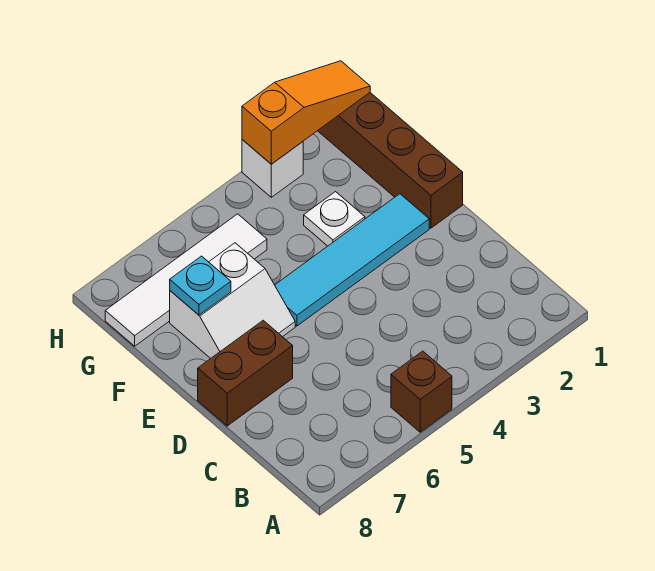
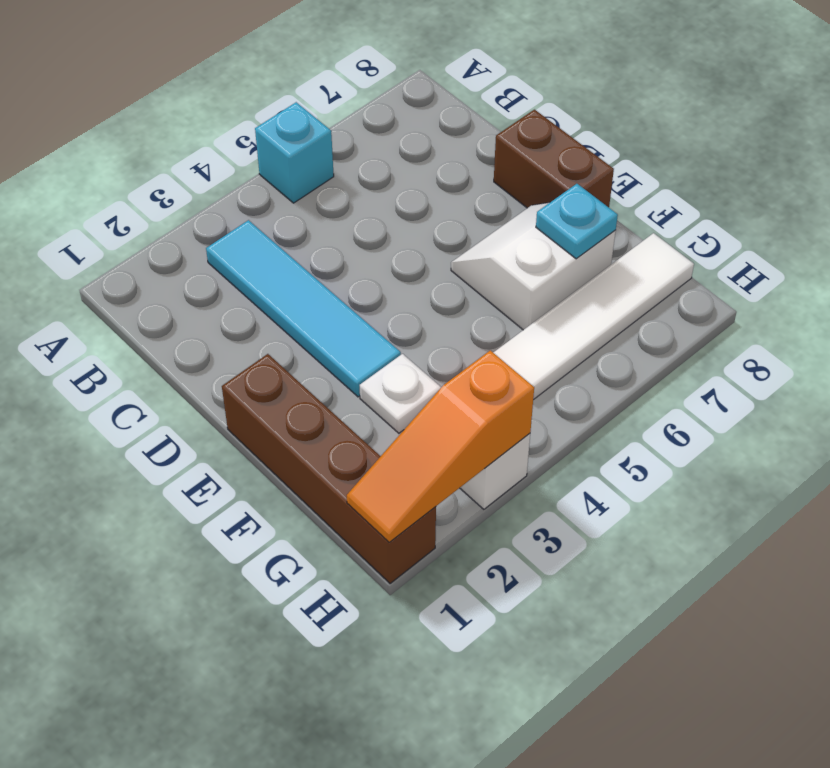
brown 1x1 brick [391,351,452,432] -> cyan 1x1 brick [255,102,334,203]
brown 1x2 brick [198,320,293,426] -> brown 1x2 brick turned to [494,110,614,208]
cyan 1x4 tile [275,194,429,326] -> cyan 1x4 tile turned to [206,220,401,397]

